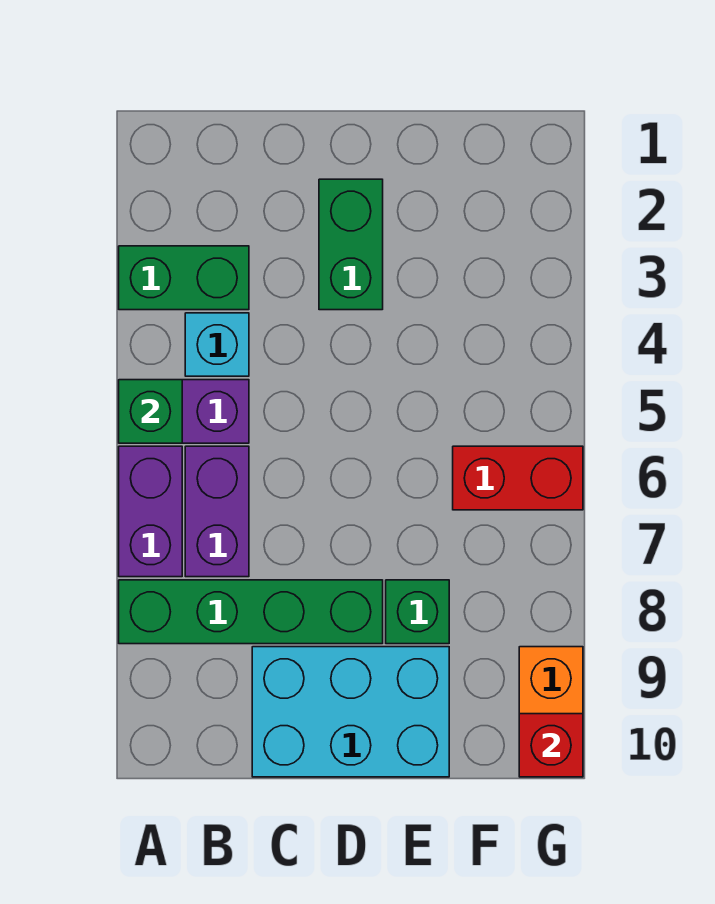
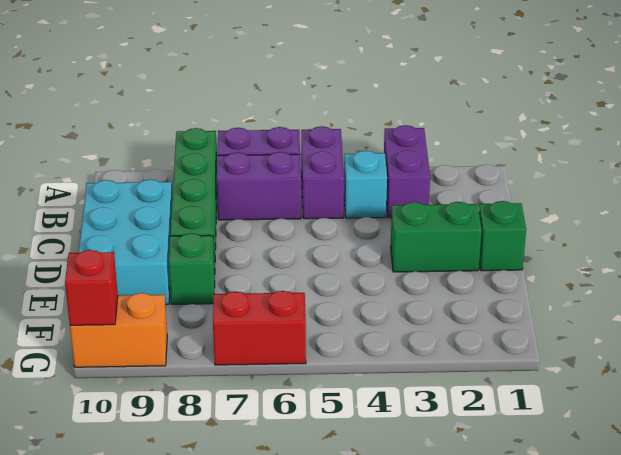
green 1x2 brick [119,246,249,310] -> purple 1x2 brick [384,125,430,218]
green 1x1 brick [119,380,182,443] -> green 1x1 brick moved to [479,201,526,271]
red 1x2 brick [453,446,583,510] -> red 1x2 brick turned to [213,291,306,365]

